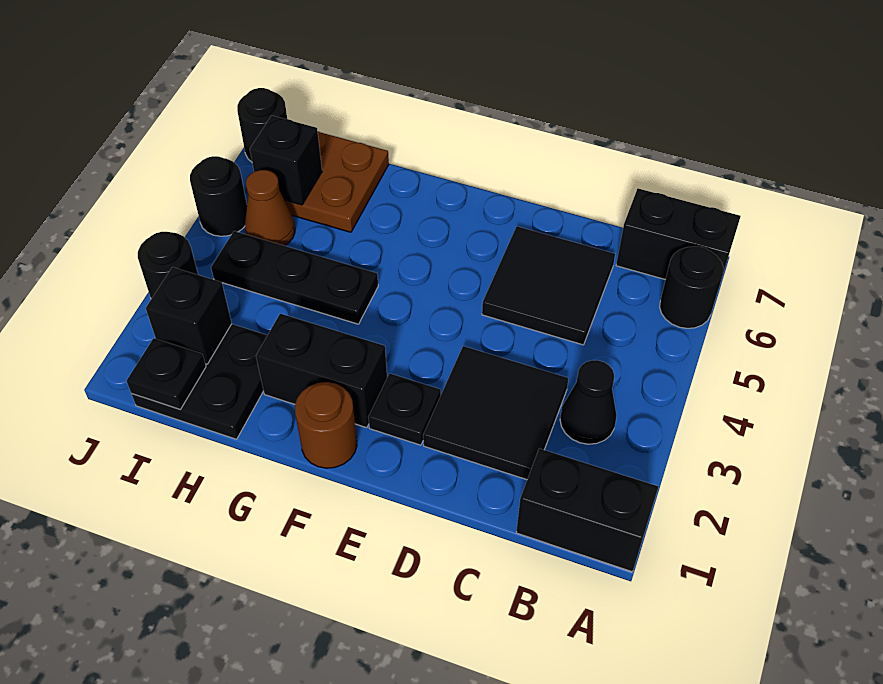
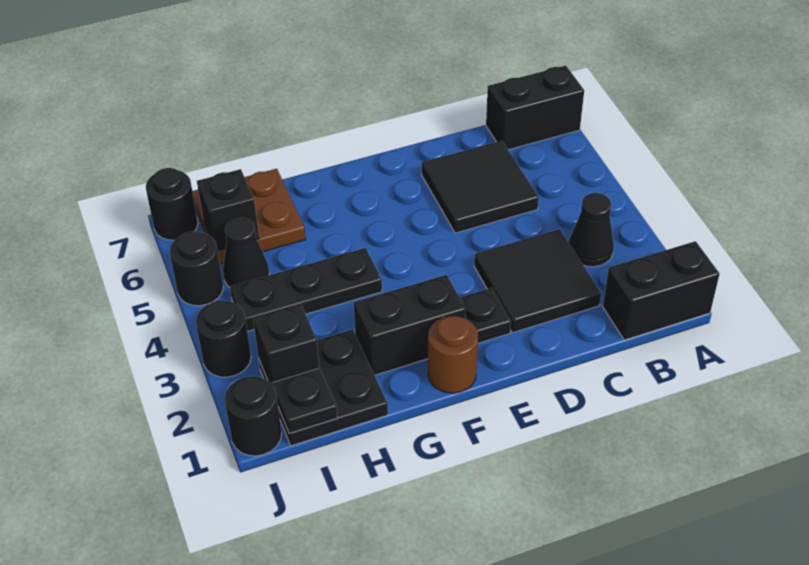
black 1x1 round brick [660,247,724,328] -> black 1x1 round brick moved to [224,376,282,456]
brown 1x1 cone [245,170,295,246] -> black 1x1 cone [223,218,269,287]

